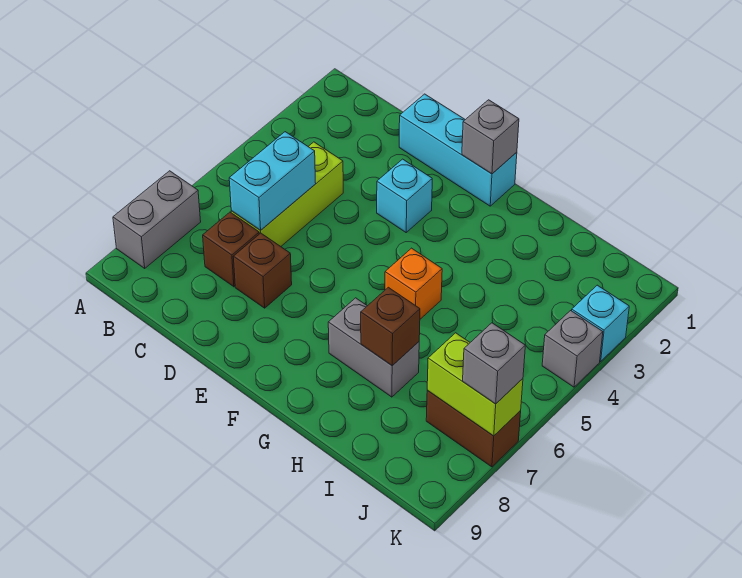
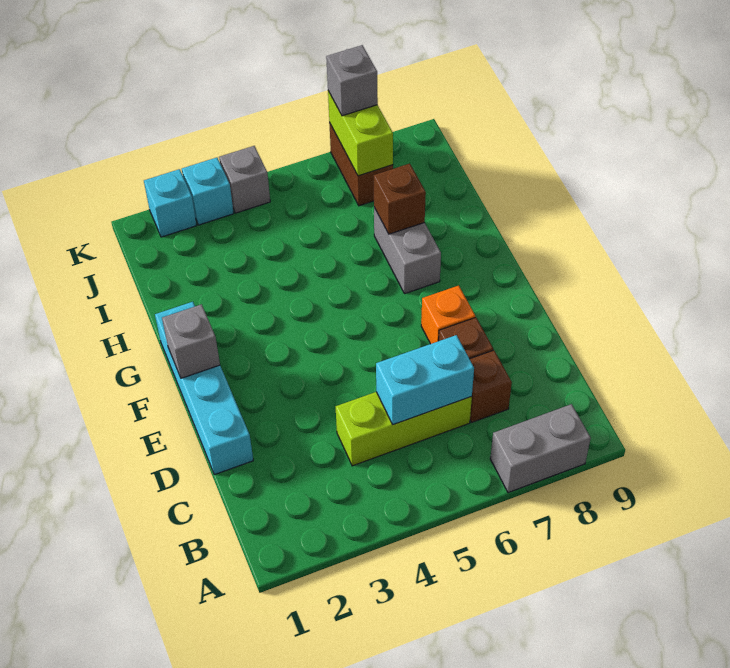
cyan 1x3 brick [399,94,517,206] -> cyan 1x4 brick [155,302,253,475]
cyan 1x1 brick [377,159,432,232] -> cyan 1x1 brick moved to [144,169,197,237]
orange 1x1 brick [385,248,442,319] -> orange 1x1 brick moved to [421,286,475,344]

